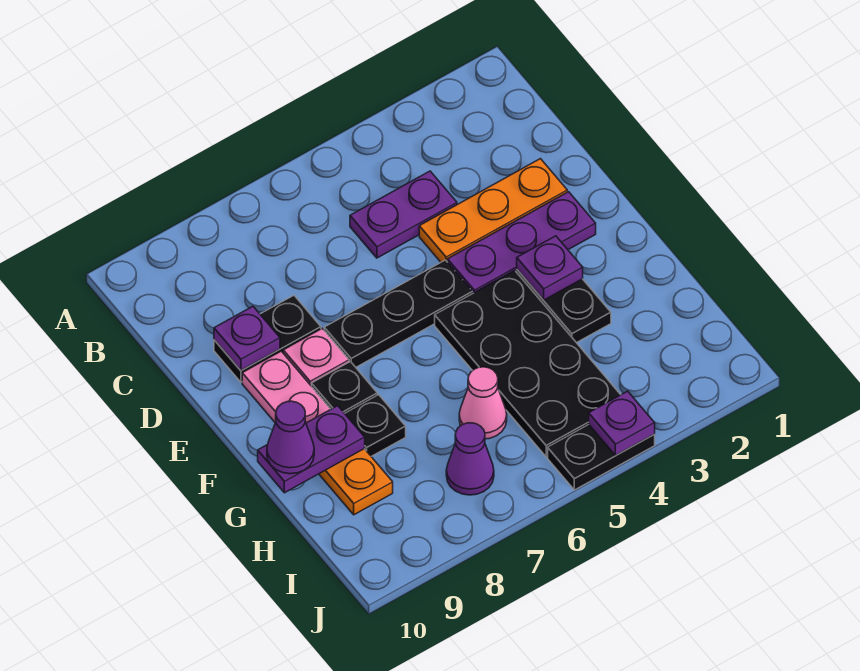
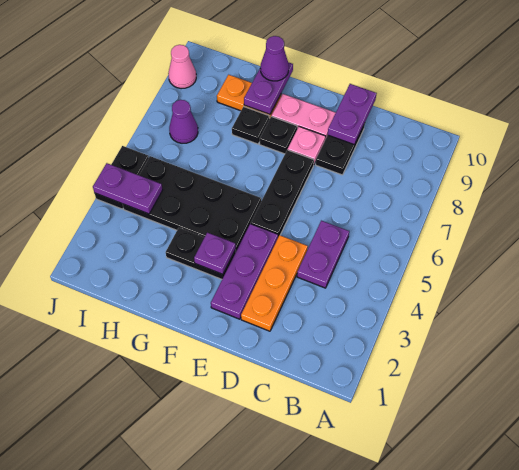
purple 1x1 plate [214,306,280,371] -> purple 1x2 plate [328,84,377,145]
pink 1x1 cone [459,367,507,439] -> pink 1x1 cone moved to [168,45,196,89]
purple 1x1 plate [589,391,655,455] -> purple 1x2 plate [93,163,163,214]

